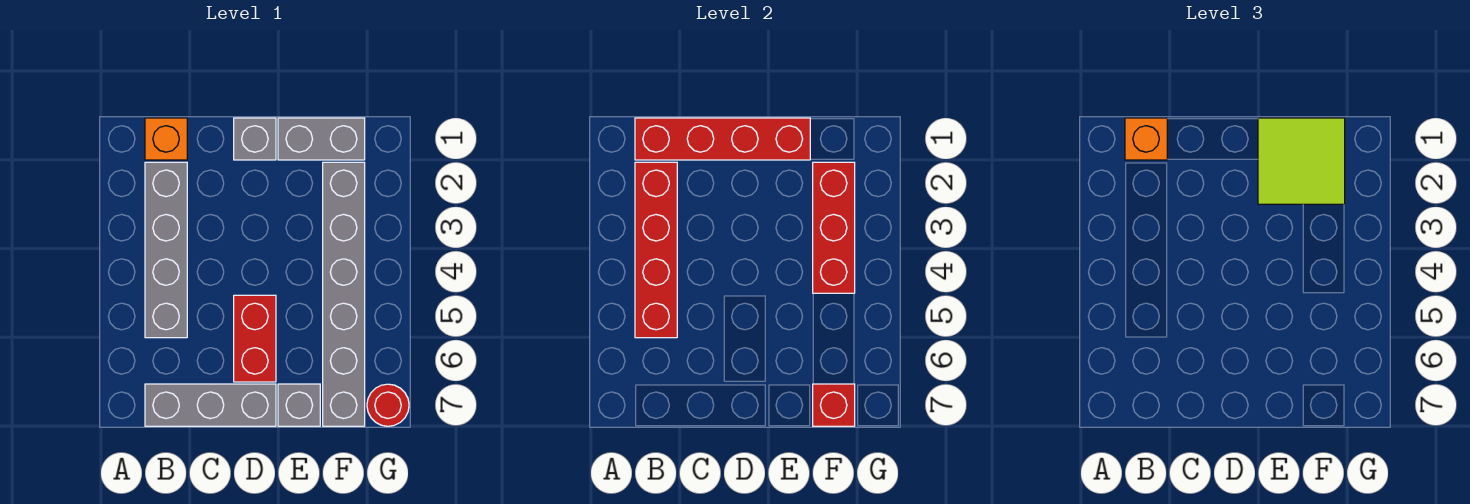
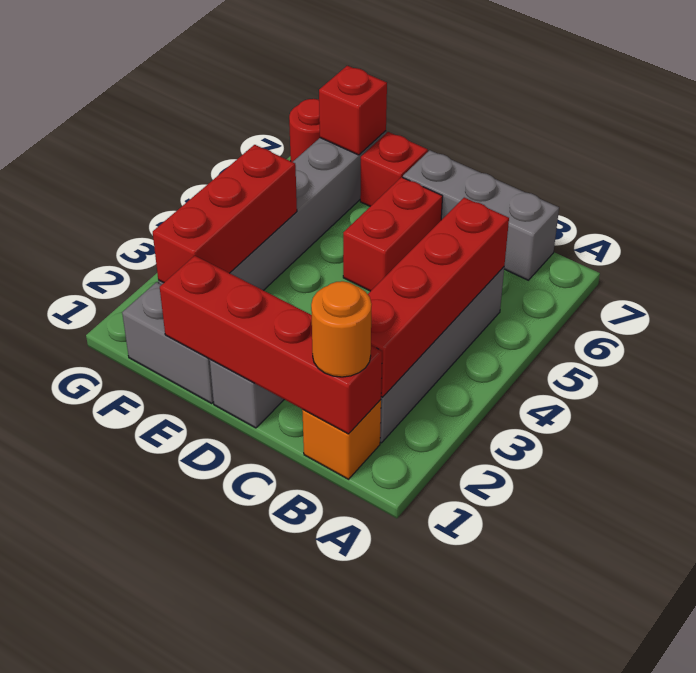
orange 1x1 brick [1125,118,1167,160] -> orange 1x1 round brick [311,281,372,377]
lime 2x2 tile [1258,118,1345,204] -> none
grey 1x1 brick [278,384,320,426] -> red 1x1 brick [360,132,428,206]

